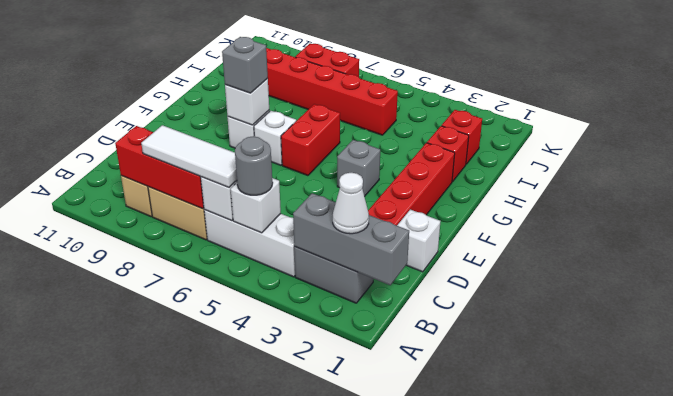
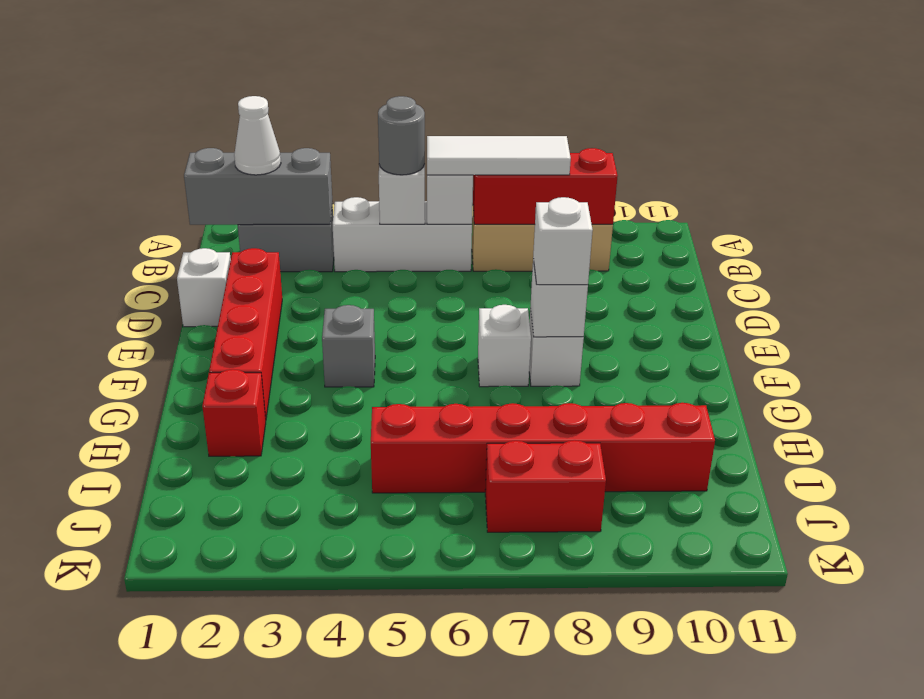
red 1x2 brick [281,104,340,176] -> none
grey 1x1 brick [222,37,268,93] -> white 1x1 brick [533,197,593,285]
red 1x1 brick [442,110,482,164] -> none

